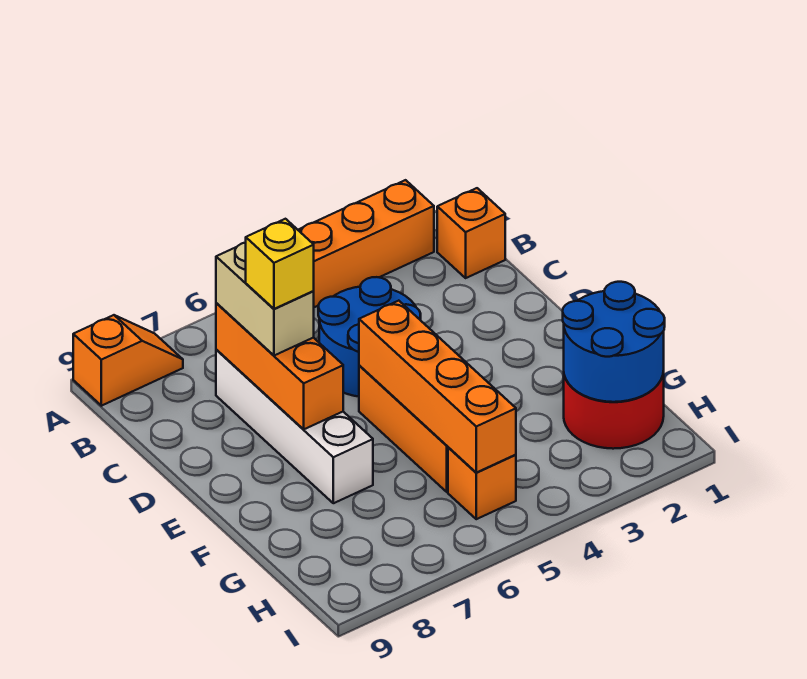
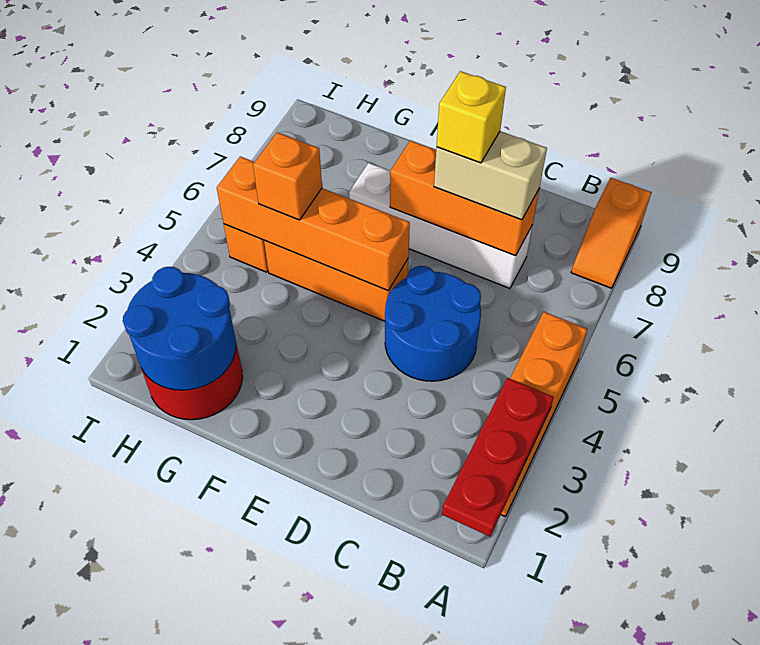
none -> red 1x3 plate [442,378,554,536]
orange 1x1 brick [437,188,505,278] -> orange 1x1 brick moved to [253,132,322,220]

